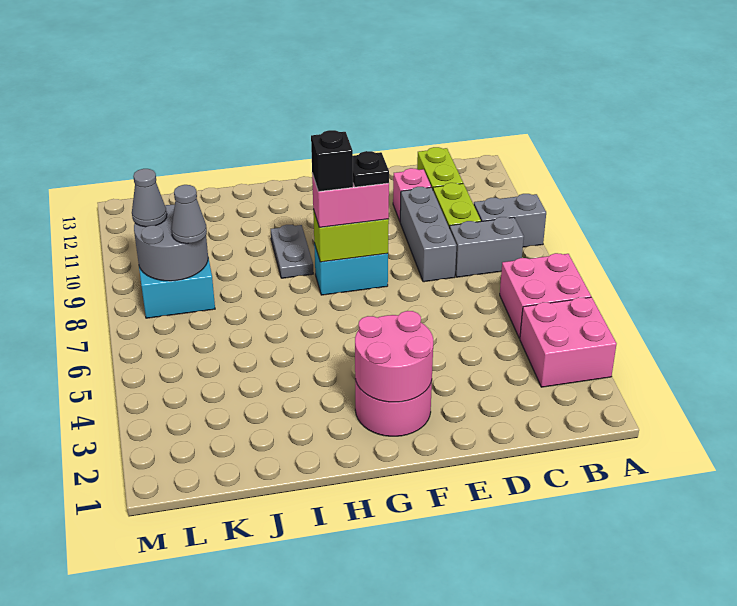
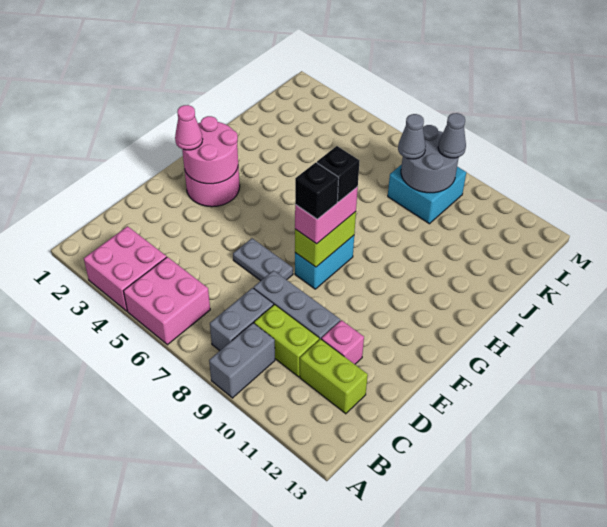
none -> pink 1x1 cone [175,105,203,150]
black 1x1 plate [353,151,389,187] -> black 1x1 brick [295,163,339,219]
grey 1x2 plate [271,225,313,278] -> grey 1x2 plate moved to [233,238,293,281]

